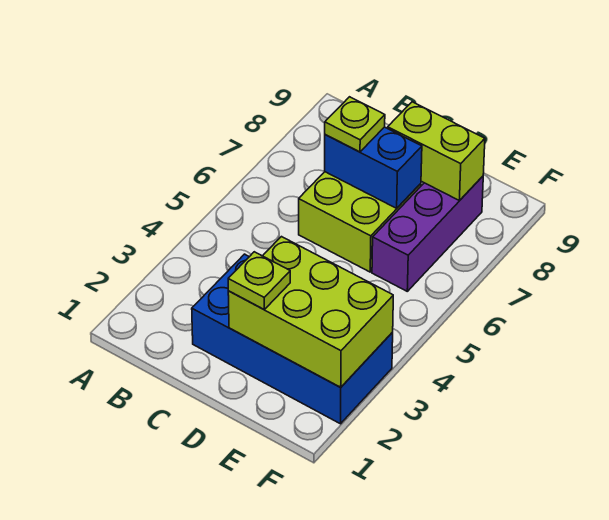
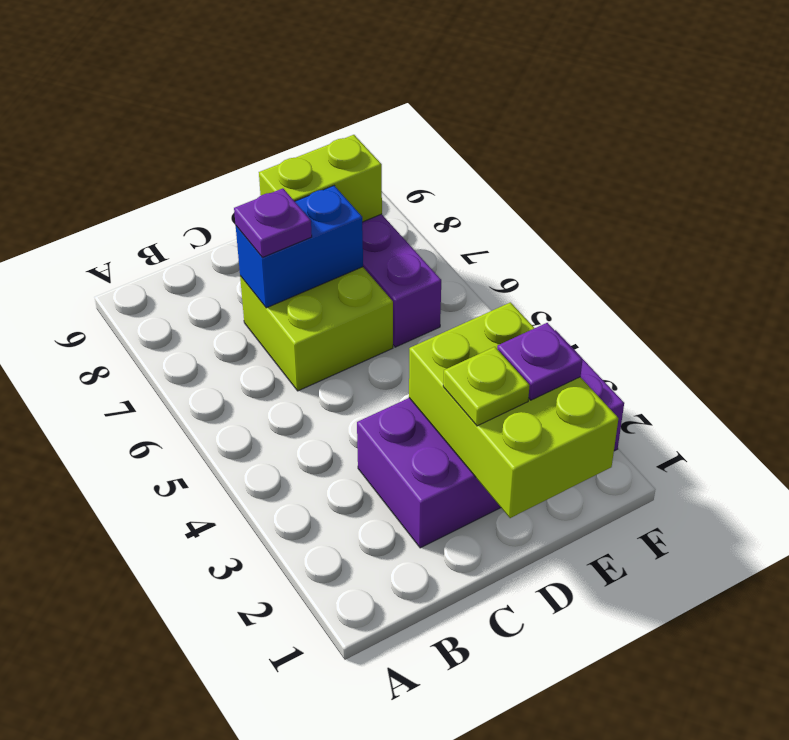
blue 2x4 brick [192,254,393,424] -> purple 2x4 brick [357,330,624,548]
lime 1x1 plate [325,97,385,152] -> purple 1x1 plate [234,188,312,257]
lime 2x3 brick [228,237,393,387] -> lime 2x3 brick turned to [409,302,618,518]
none -> purple 1x1 plate [497,323,582,400]

